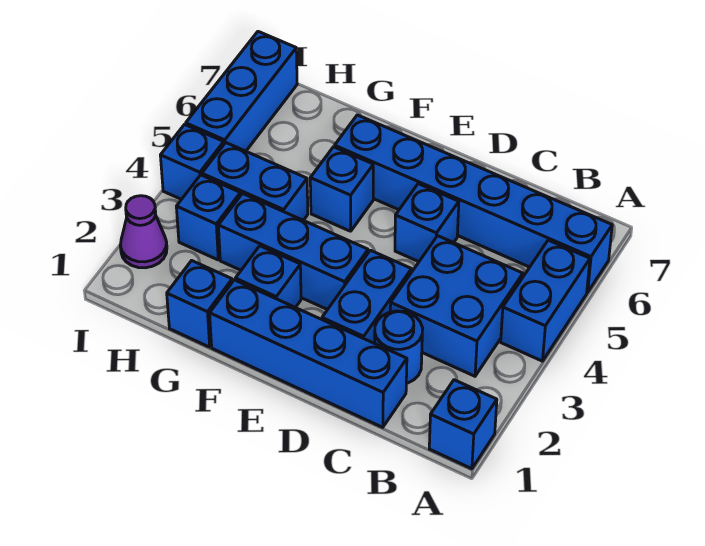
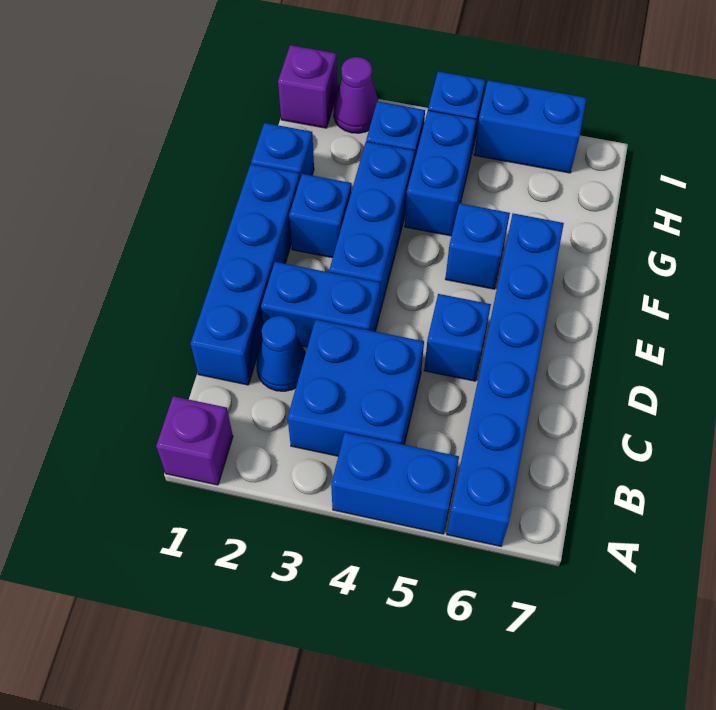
blue 1x1 brick [429,380,497,469] -> purple 1x1 brick [156,396,233,485]
blue 1x1 round brick [375,311,423,383] -> blue 1x1 cone [256,316,306,391]
none -> purple 1x1 brick [278,45,337,128]
blue 1x3 brick [186,32,297,151] -> blue 1x2 brick [474,80,587,173]

